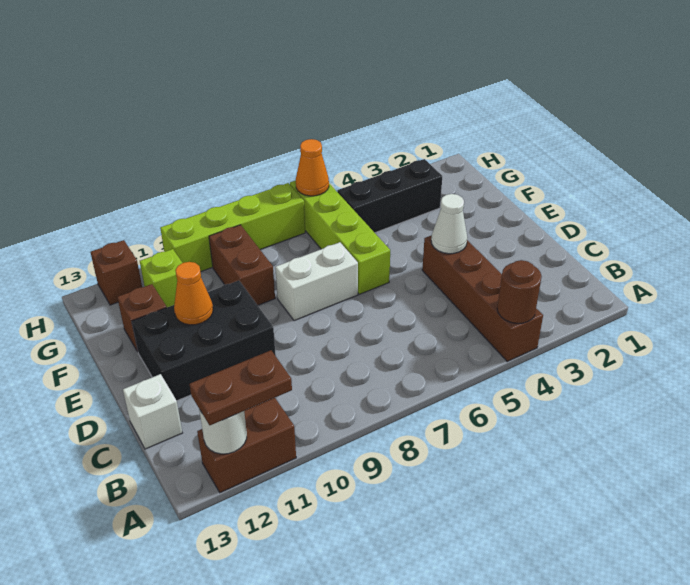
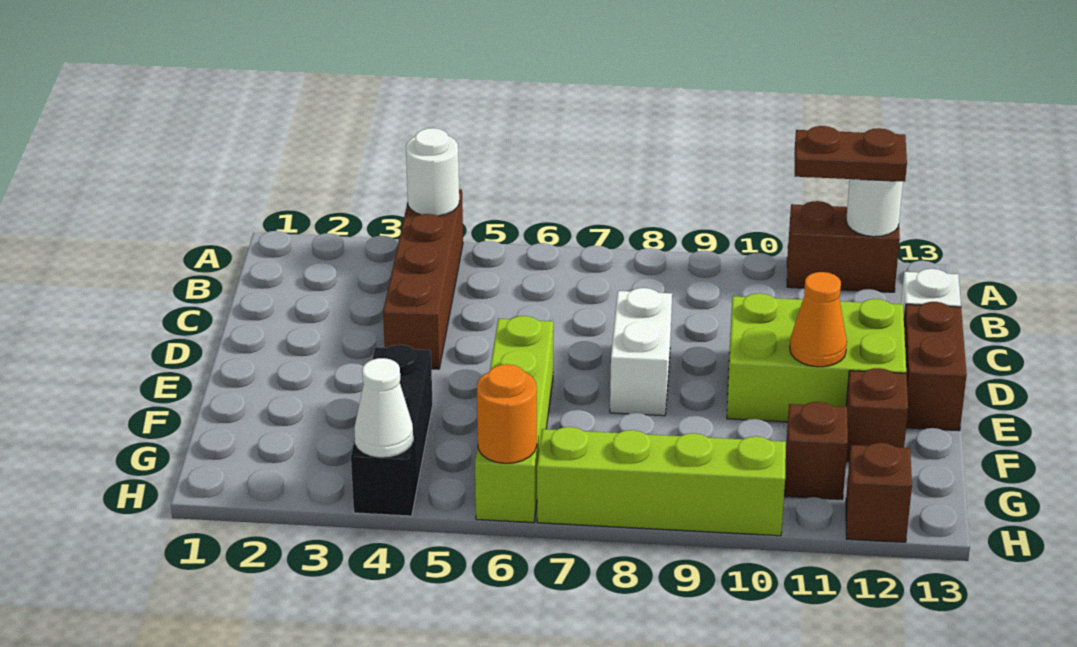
brown 1x1 round brick [497,260,542,323] -> white 1x1 round brick [406,128,459,216]
white 1x1 cone [431,194,467,254] -> white 1x1 cone moved to [354,358,413,457]
black 2x3 brick [132,281,276,401] -> lime 2x3 brick [727,293,906,422]
white 1x2 brick [275,242,358,321] -> white 1x2 brick turned to [610,288,672,416]
brown 1x2 brick [209,225,275,305] -> brown 1x2 brick moved to [904,302,967,431]
black 1x3 brick [337,159,442,233] -> black 1x3 brick turned to [351,345,433,516]
lime 1x1 brick [140,249,182,307] -> brown 1x1 brick [785,402,848,500]
orange 1x1 cone [296,139,329,196] -> orange 1x1 round brick [477,364,537,463]

